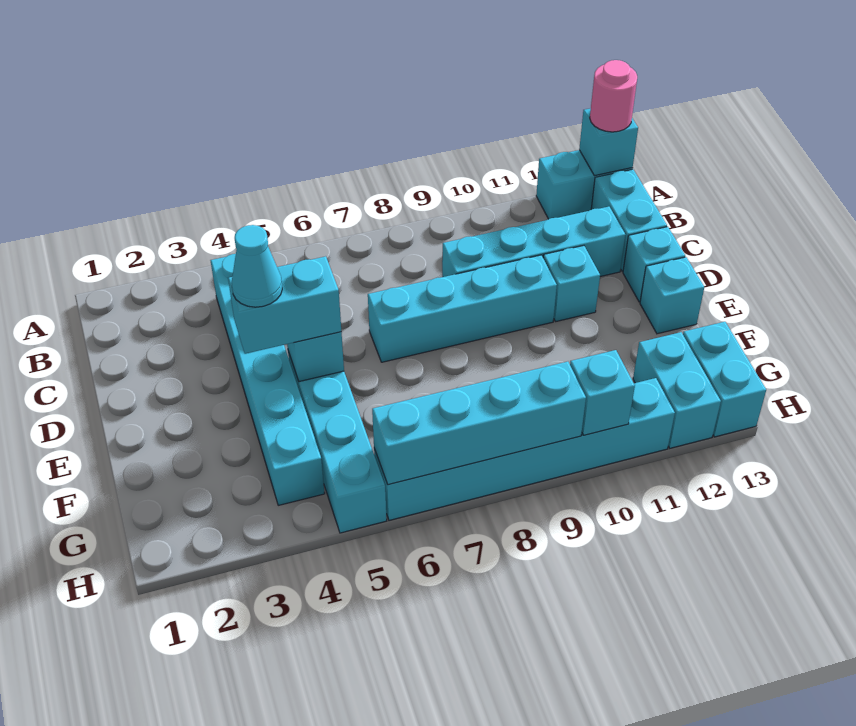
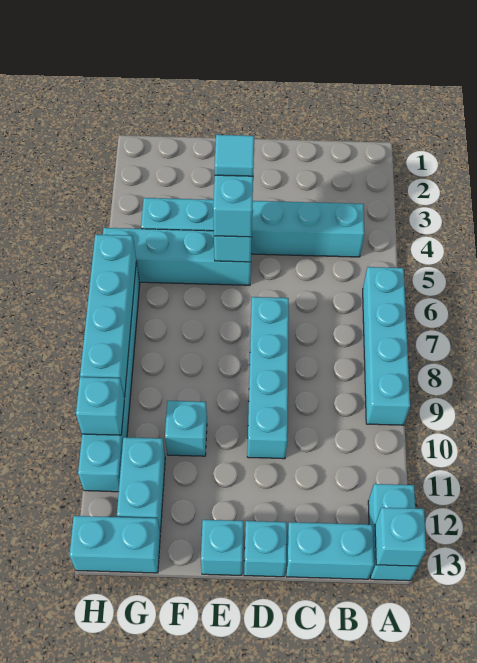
pink 1x1 round brick [590,60,637,132] -> none
cyan 1x4 brick [442,207,625,277] -> cyan 1x4 brick moved to [363,267,410,425]
cyan 1x1 brick [543,246,600,322] -> cyan 1x1 brick moved to [165,401,207,456]
cyan 1x1 cone [232,225,282,307] -> cyan 1x1 tile [215,135,254,176]
cyan 1x2 brick [633,332,721,448] -> cyan 1x2 brick turned to [117,437,165,532]

